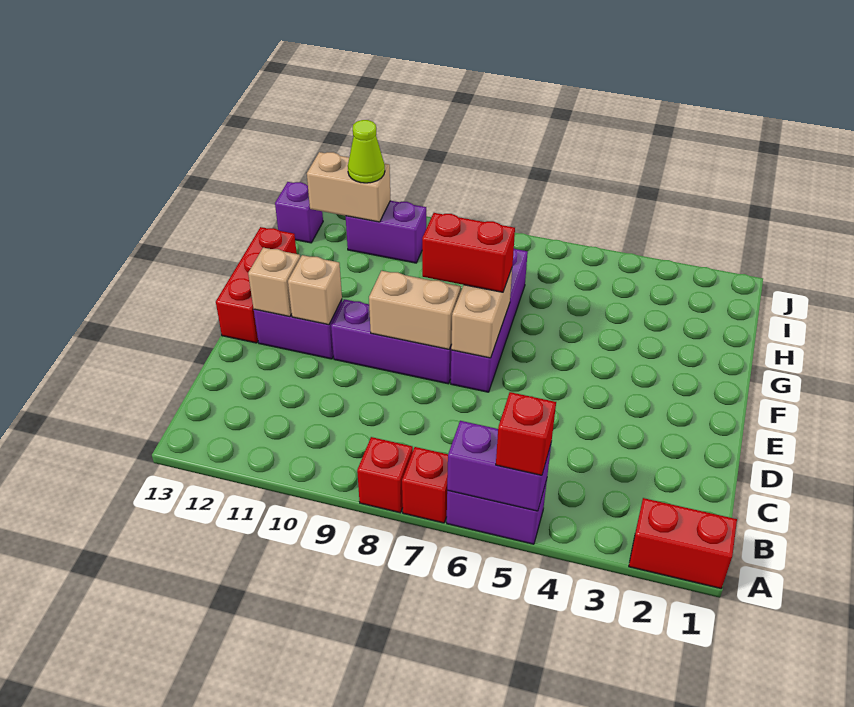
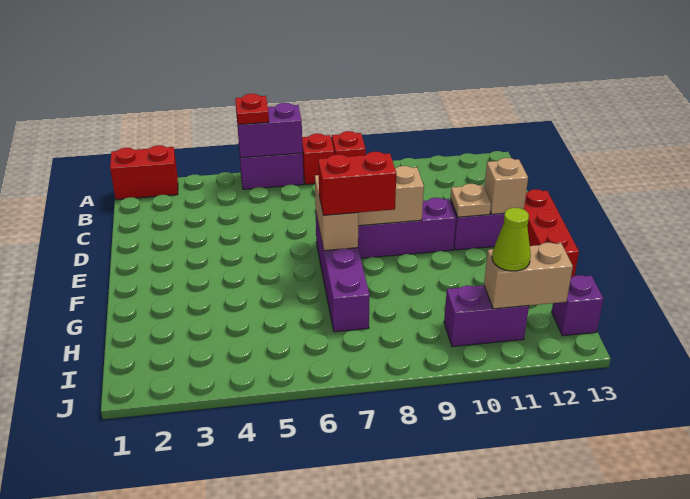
red 1x1 brick [496,392,556,475] -> red 1x1 plate [235,94,269,125]
tan 1x1 brick [288,255,342,325] -> tan 1x1 plate [450,184,491,217]

